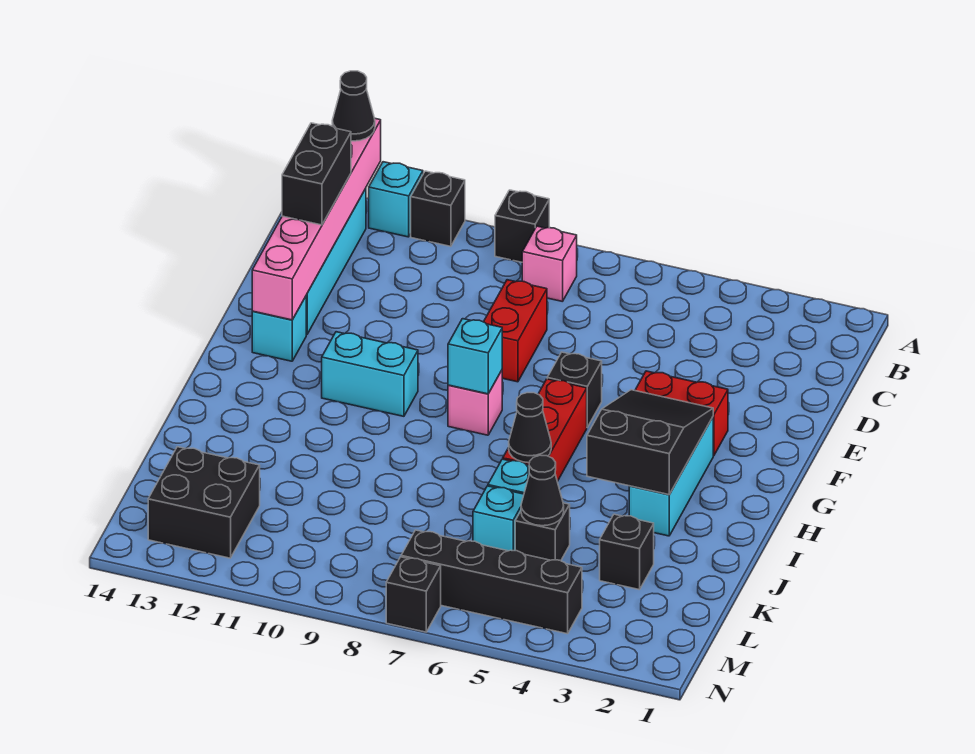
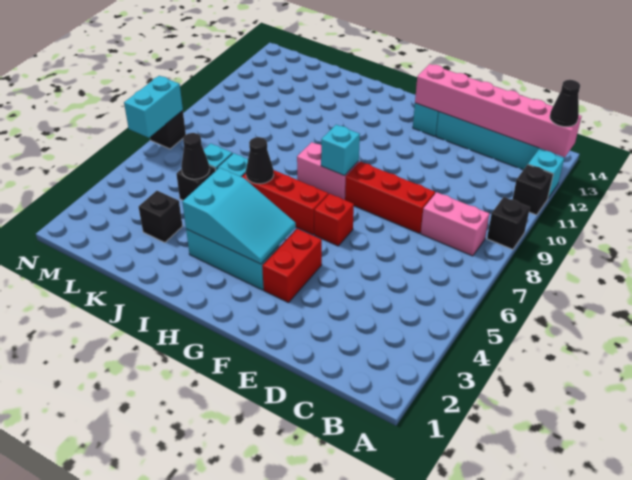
pink 1x1 brick [522,226,577,302] -> pink 1x2 brick [421,192,489,256]
black 1x2 brick [282,123,351,225] -> none
red 1x2 brick [484,280,547,382] -> red 1x3 brick [345,161,435,233]
black 1x1 brick [547,352,602,427] -> red 1x1 brick [314,194,354,246]
black 2x3 slope [587,390,713,495] -> cyan 2x3 slope [182,168,296,264]
pink 1x1 brick [448,370,502,435] -> pink 1x2 brick [297,142,359,200]
cyan 1x2 brick [322,332,418,416] -> cyan 1x2 brick moved to [124,76,183,138]
black 2x2 brick [148,447,260,558] -> none
black 1x4 brick [401,530,582,634] -> none

